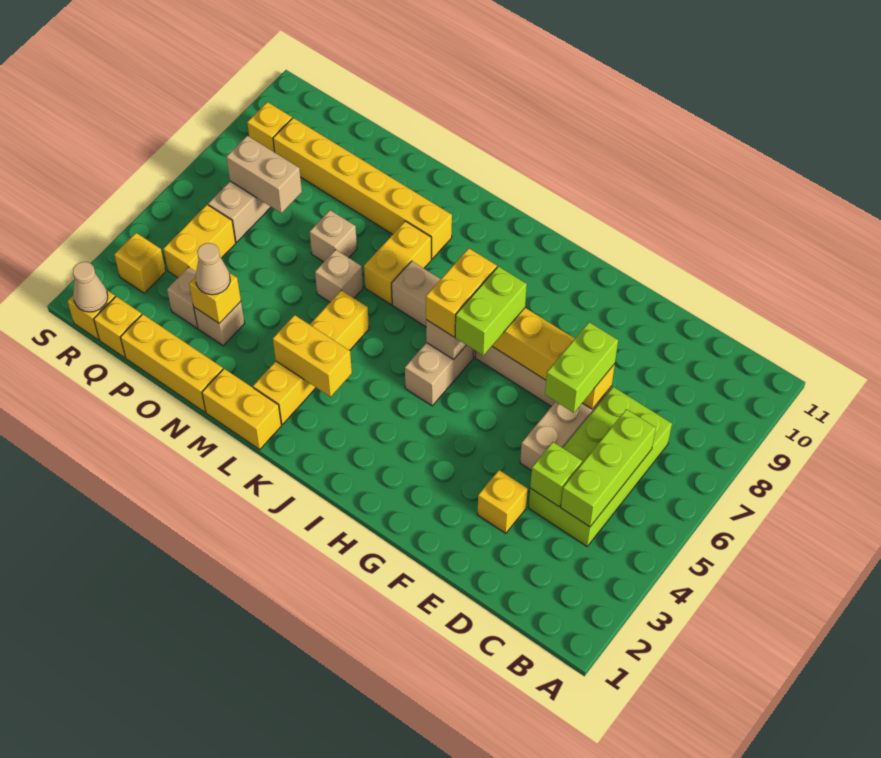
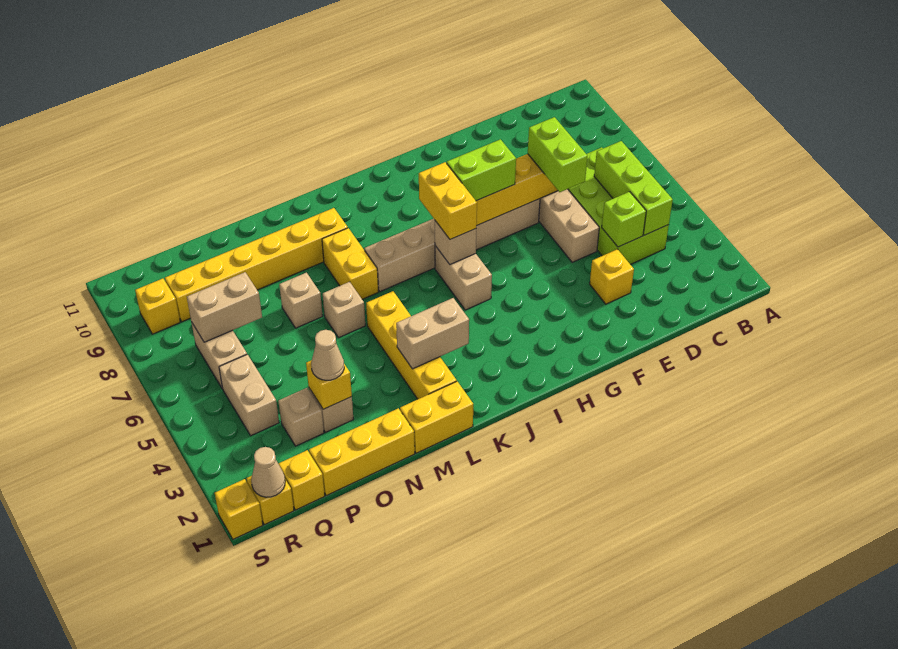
lime 1x2 brick [455,266,527,355] -> lime 1x2 brick turned to [447,139,516,201]
yellow 1x2 brick [273,315,352,397] -> tan 1x2 brick [396,298,469,369]
yellow 1x2 brick [163,205,236,278] -> tan 1x2 brick [219,354,279,436]
yellow 1x1 brick [114,233,166,293] -> yellow 1x1 brick moved to [215,479,263,539]

